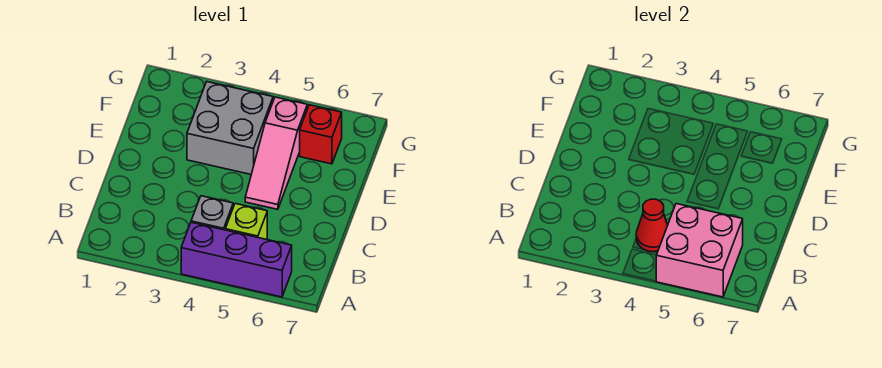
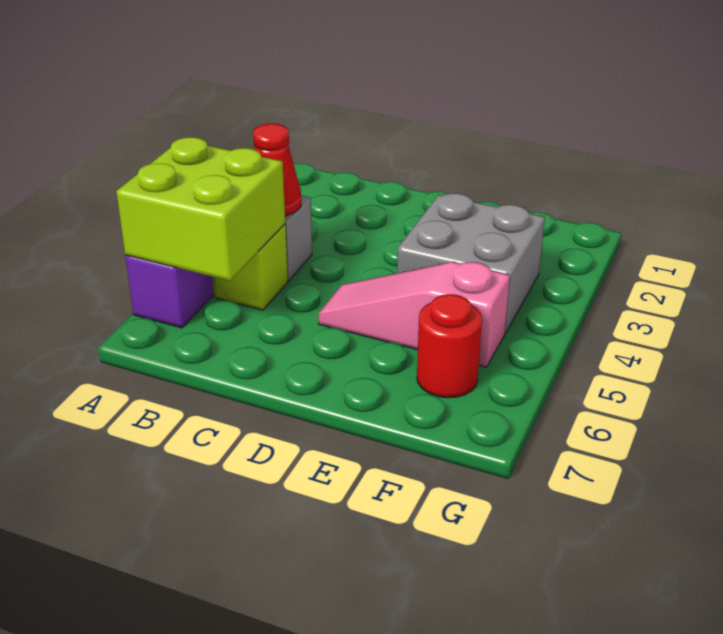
pink 2x2 brick [656,204,743,297] -> lime 2x2 brick [116,137,285,281]
red 1x1 brick [300,105,342,164] -> red 1x1 round brick [417,294,482,398]

